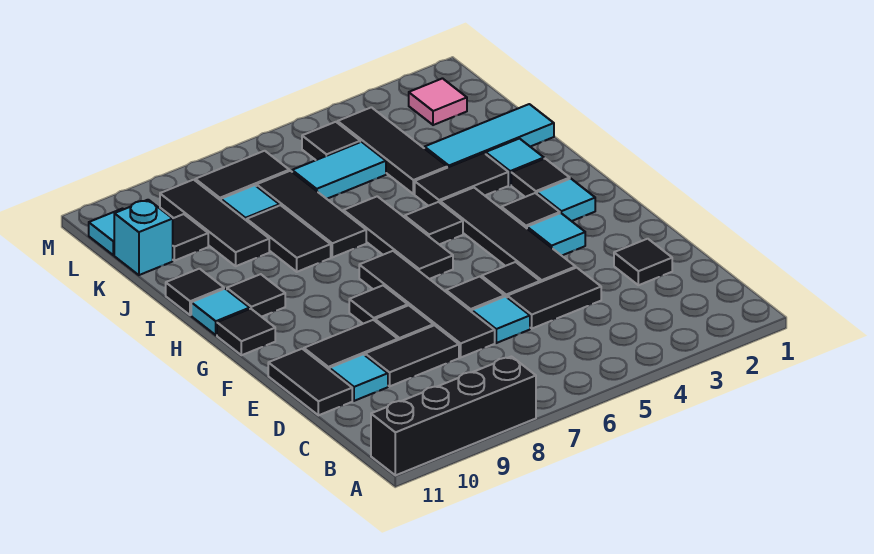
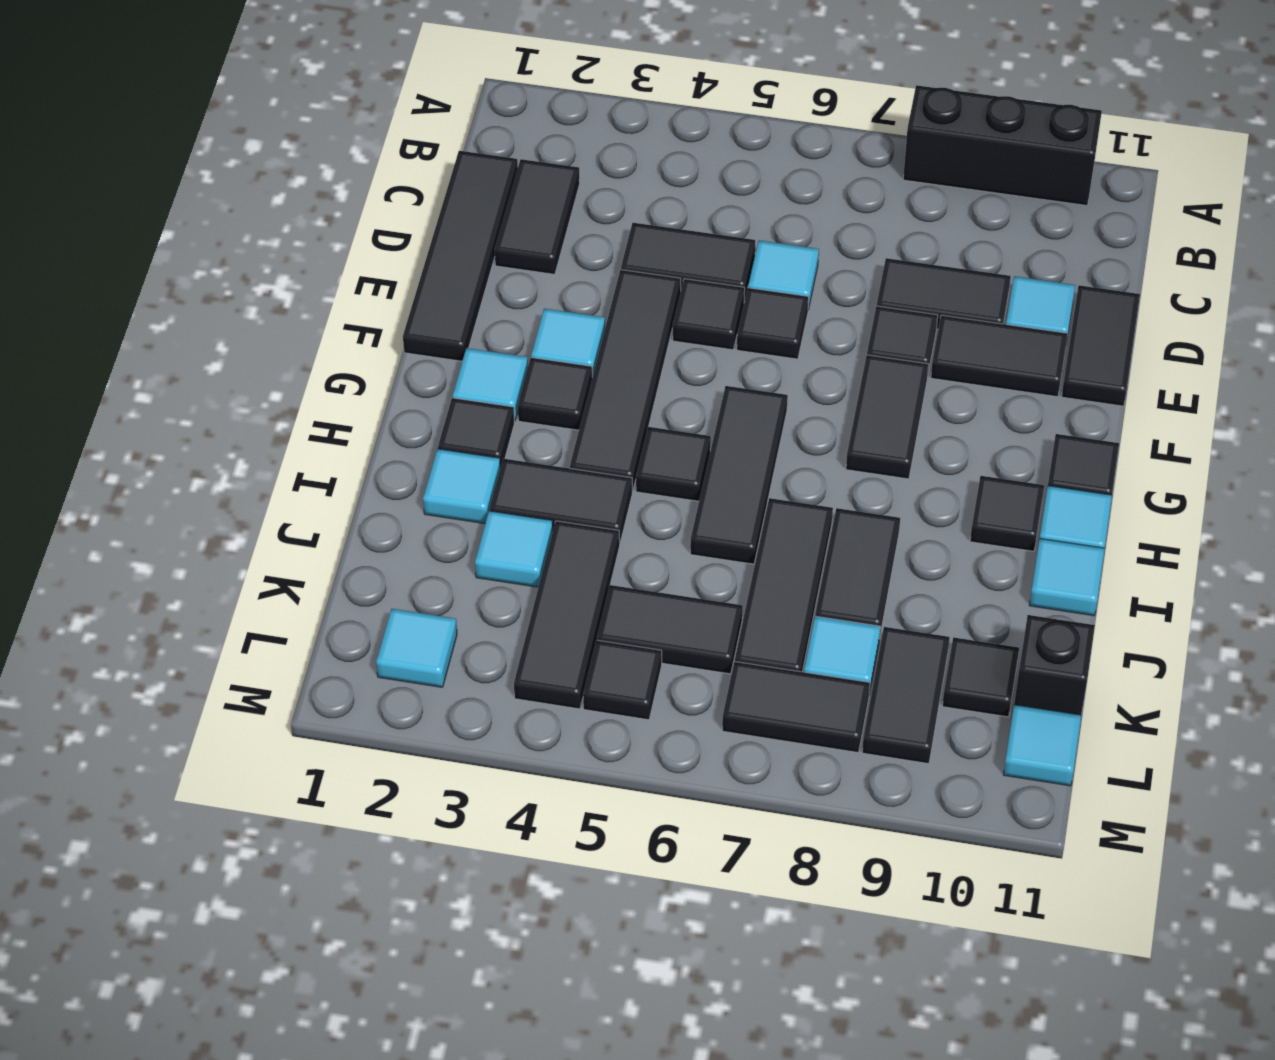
black 1x4 brick [371,357,536,475] -> black 1x3 brick [903,85,1102,205]
black 1x1 tile [614,239,672,285] -> black 1x2 tile [495,159,580,274]
black 1x4 tile [359,251,495,357] -> black 1x4 tile moved to [403,151,518,361]
black 1x1 tile [349,285,408,324] -> black 1x2 tile [846,355,929,479]
black 1x1 tile [166,269,224,315] -> cyan 1x1 tile [1029,539,1105,616]
cyan 1x3 tile [424,104,554,168] -> cyan 1x1 tile [475,511,553,587]
black 1x3 tile [160,180,269,266] -> black 1x2 tile [862,627,950,764]
cyan 1x2 tile [292,142,386,199] -> black 1x2 tile [597,585,743,674]
cyan 1x1 brick [114,200,173,275] -> black 1x1 brick [1014,615,1095,715]
pink 1x1 tile [409,78,467,125] -> cyan 1x1 tile [376,609,457,687]

